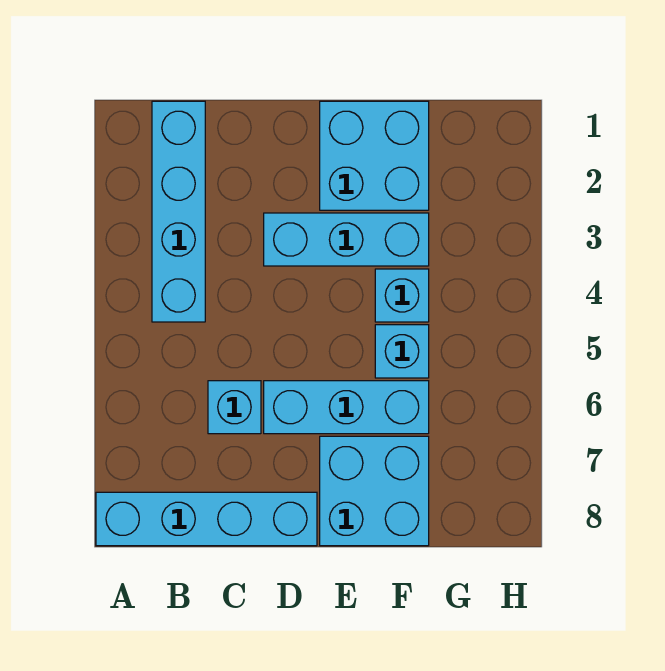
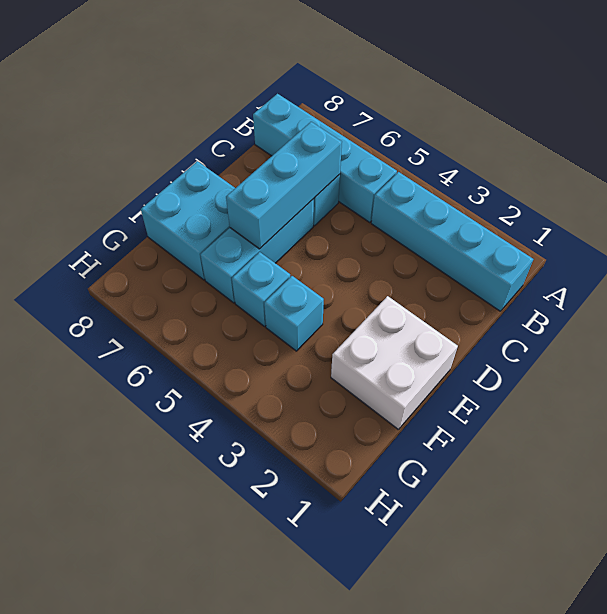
cyan 1x4 brick [96,492,317,546] -> cyan 1x4 brick turned to [253,94,397,223]
cyan 1x3 brick [264,213,429,266] -> cyan 1x3 brick moved to [226,122,342,249]
cyan 2x2 brick [320,101,429,210] -> white 2x2 brick [331,296,458,429]

